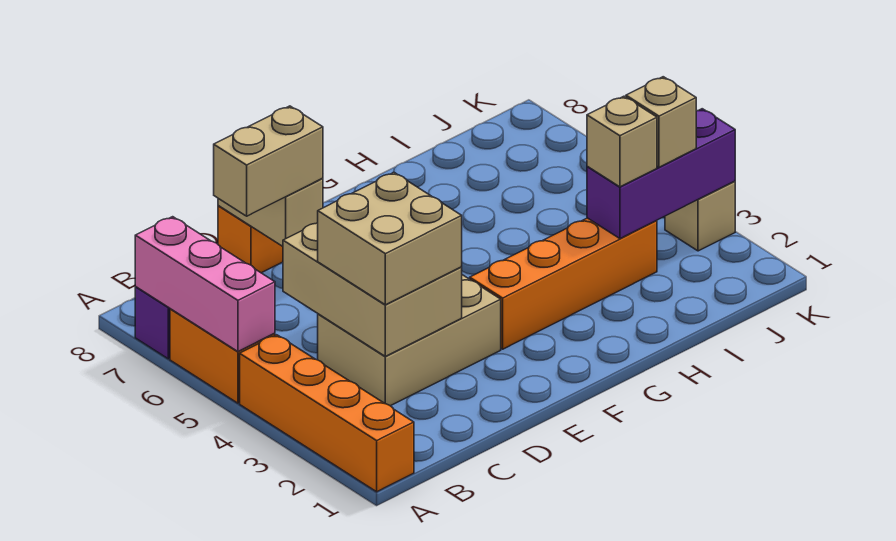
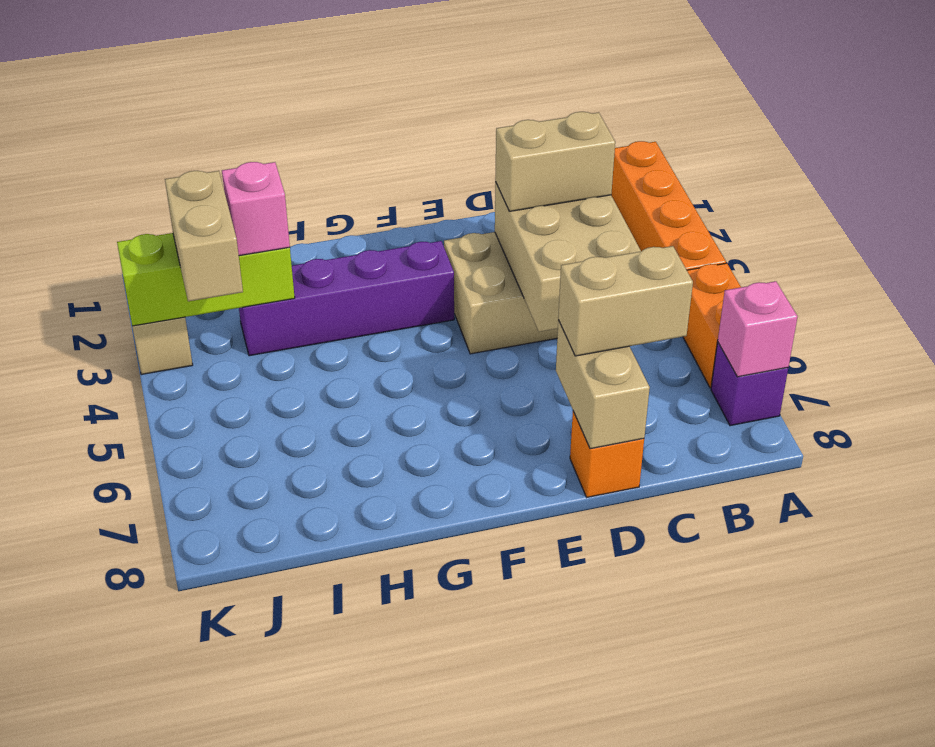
pink 1x3 brick [135,217,275,351] -> pink 1x1 brick [718,281,798,377]
tan 2x2 brick [318,172,462,305] -> tan 1x2 brick [495,112,615,211]
orange 1x4 brick [470,218,657,349] -> purple 1x4 brick [239,241,454,356]
purple 1x3 brick [587,109,735,239] -> lime 1x3 brick [117,233,295,326]
tan 1x1 brick [587,96,657,187] -> pink 1x1 brick [222,162,290,256]
tan 1x1 brick [626,77,696,167] -> tan 1x2 brick [165,171,243,301]

